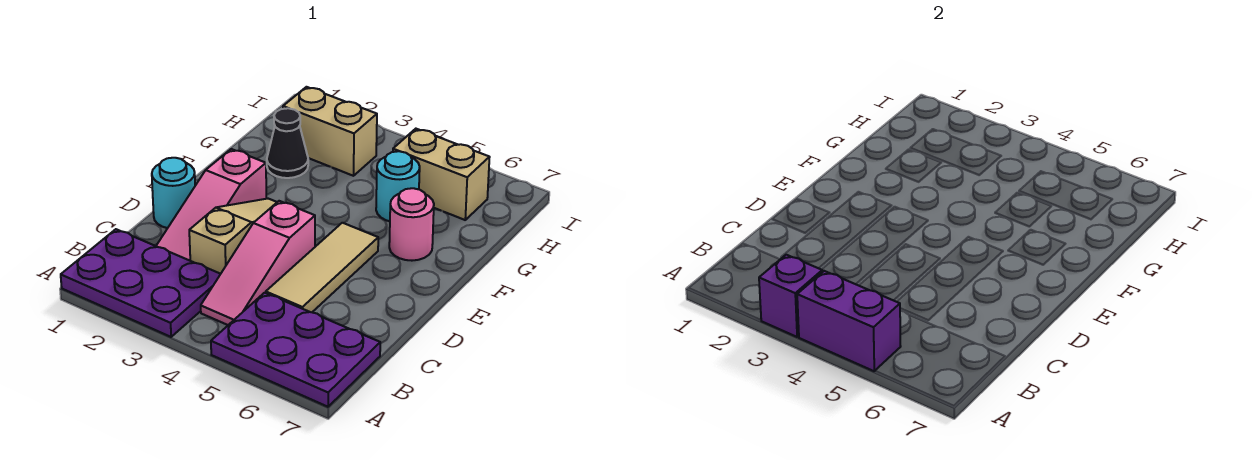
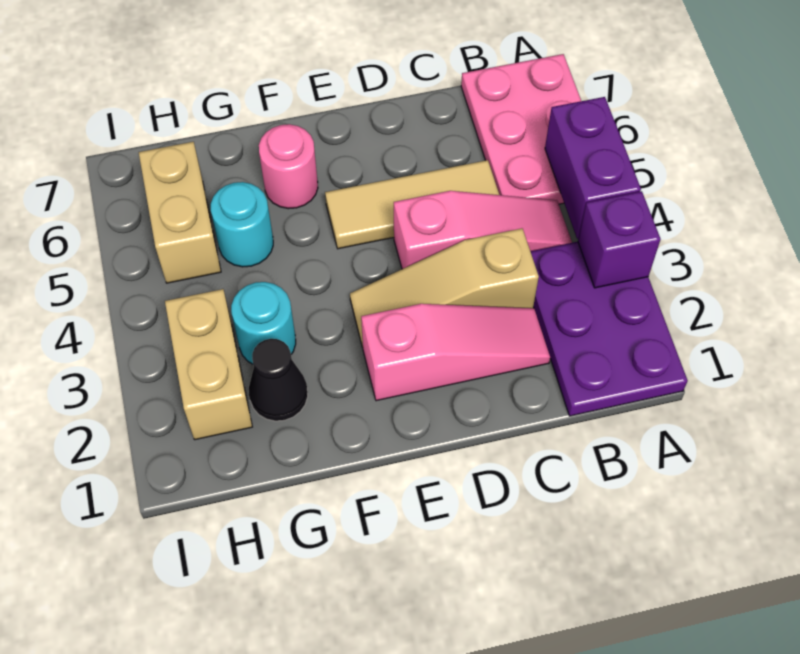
purple 2x3 plate [211,293,380,407] -> pink 2x3 plate [461,54,581,204]
cyan 1x1 round brick [152,158,195,228] -> cyan 1x1 round brick moved to [231,282,296,364]

